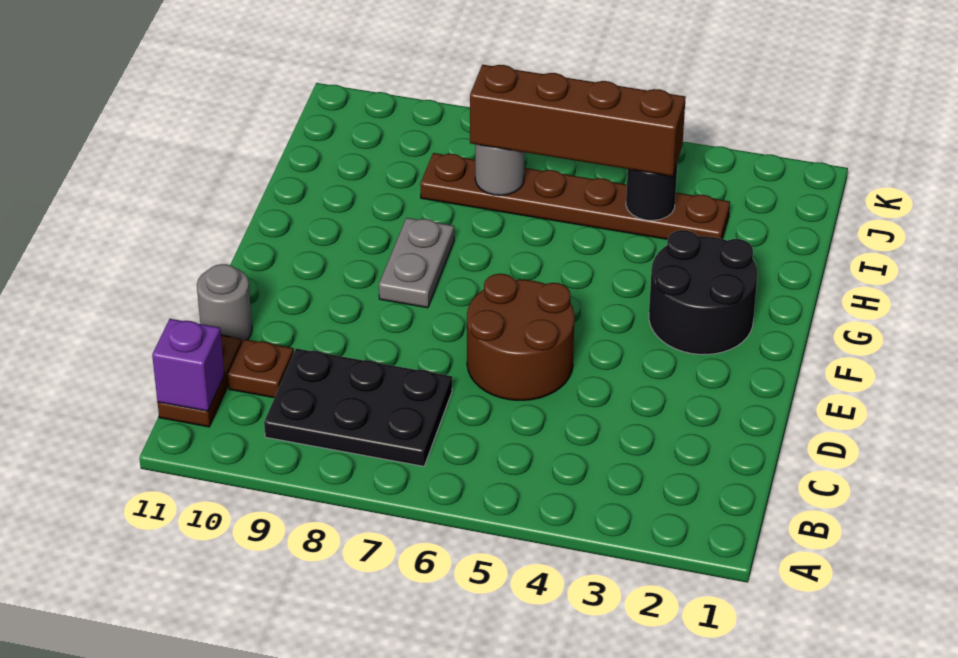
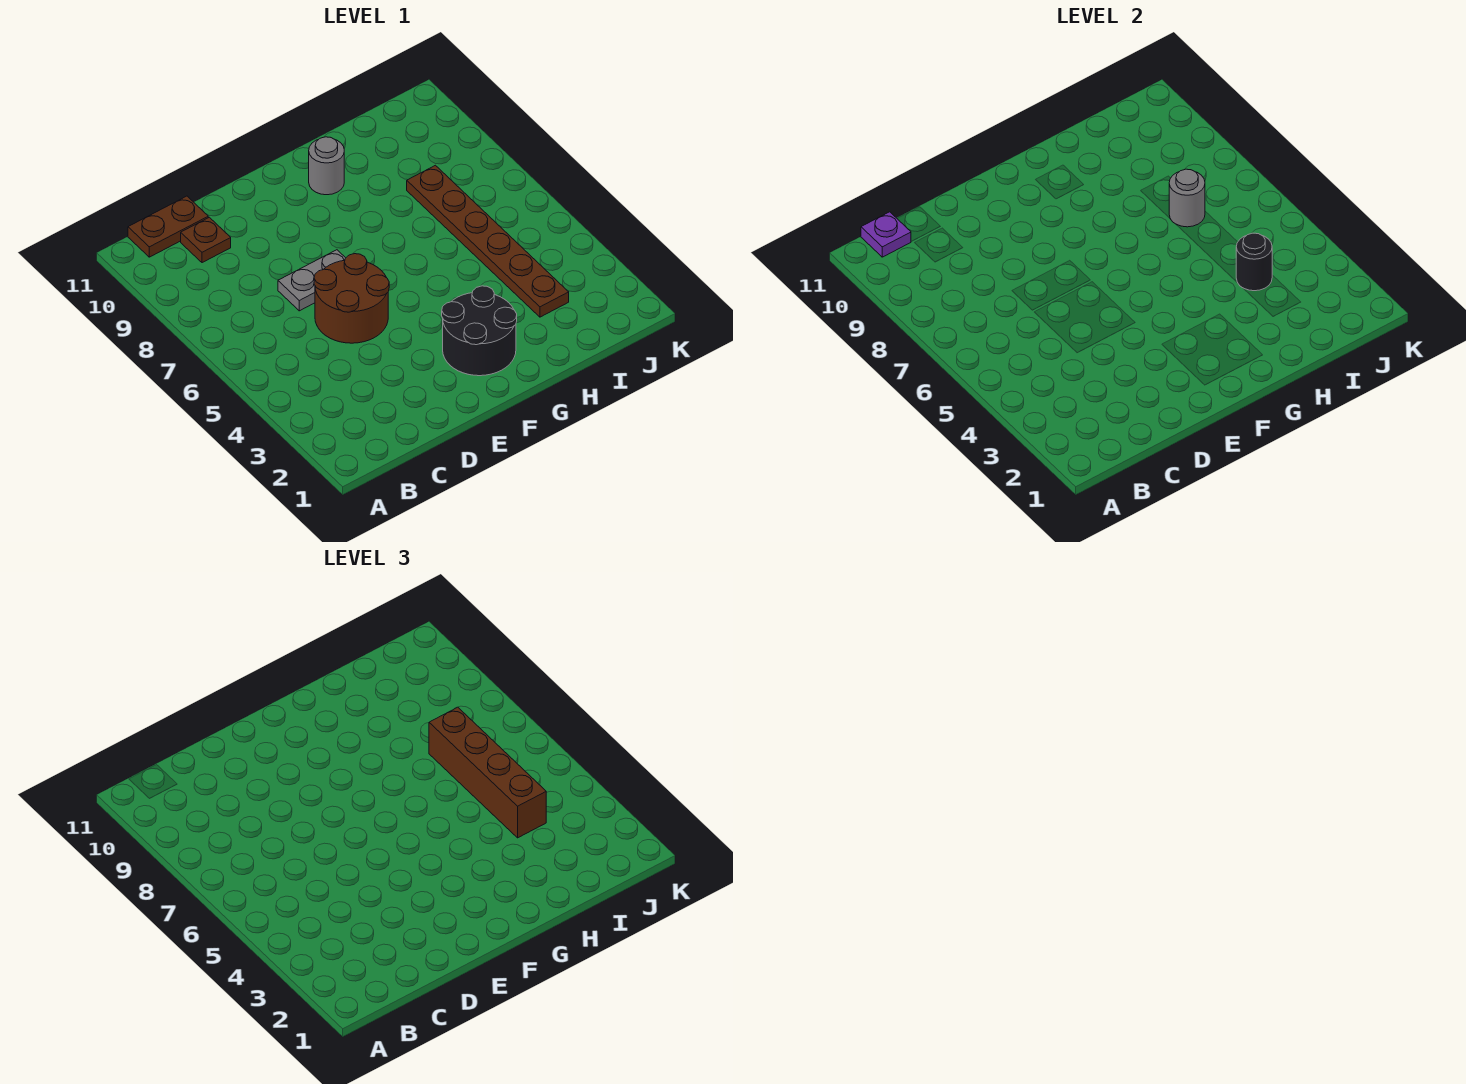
black 2x3 plate [264,349,452,466] -> none
purple 1x1 brick [152,319,224,411] -> purple 1x1 plate [861,212,911,257]
grey 1x1 round brick [197,264,252,342] -> grey 1x1 round brick moved to [309,137,344,195]
grey 1x2 plate [379,218,454,308] -> grey 1x2 plate moved to [278,250,345,311]

